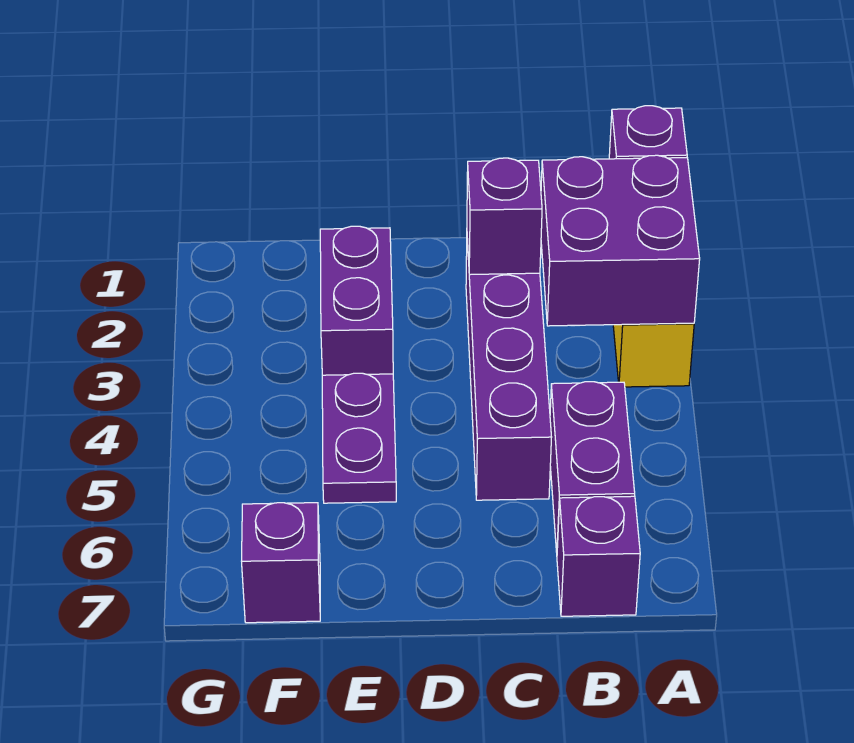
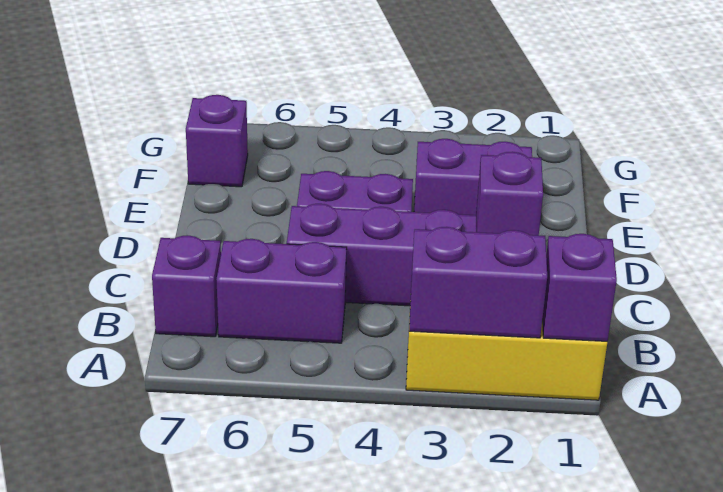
purple 2x2 brick [541,155,700,326] -> purple 1x2 brick [409,227,547,338]

